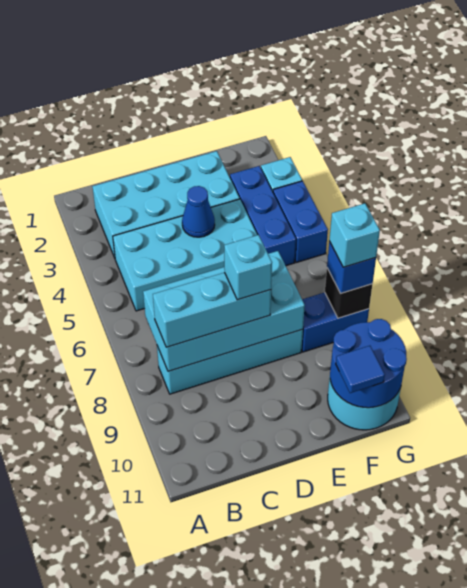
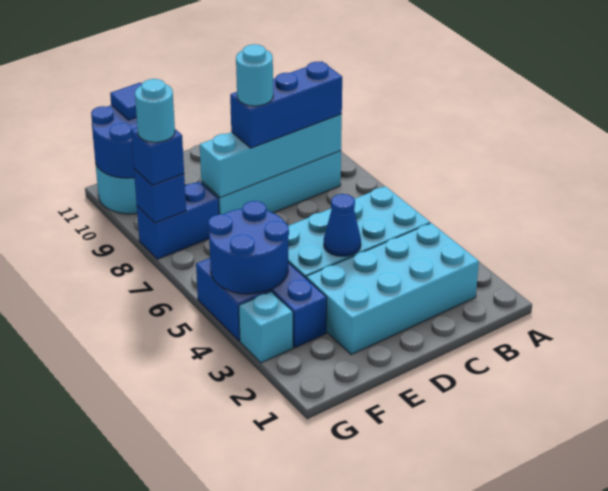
cyan 2x4 brick [143,251,305,371] -> cyan 1x4 brick [200,114,342,198]
cyan 1x3 brick [153,272,271,347] -> blue 1x3 brick [230,61,342,148]
cyan 1x1 brick [224,235,272,300] -> cyan 1x1 round brick [236,44,273,106]
none -> blue 2x2 round brick [208,201,289,294]
black 1x1 brick [325,268,372,318] -> blue 1x1 brick [134,169,186,223]
cyan 1x1 brick [329,203,380,267] -> cyan 1x1 round brick [135,79,175,142]

